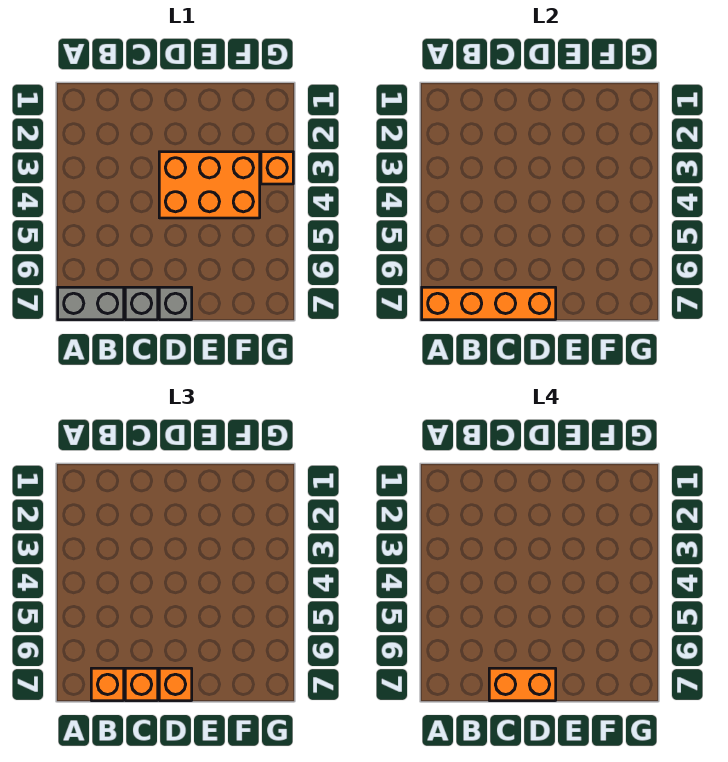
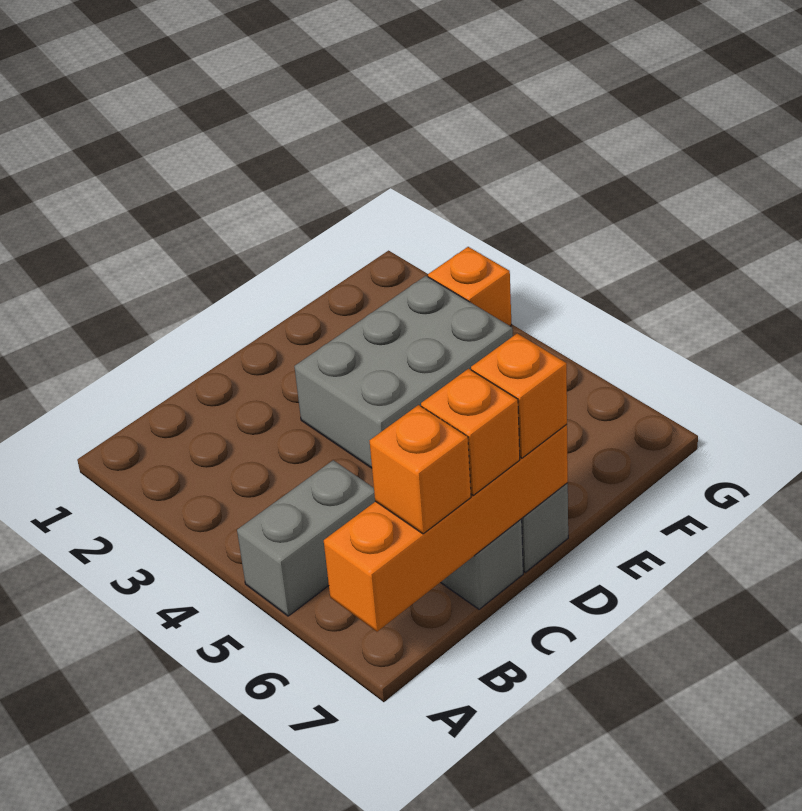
grey 1x2 brick [58,287,124,320] -> grey 1x2 brick moved to [237,460,375,616]
orange 1x2 brick [489,668,556,701] -> none
orange 2x3 brick [159,152,260,218] -> grey 2x3 brick [294,276,513,468]

